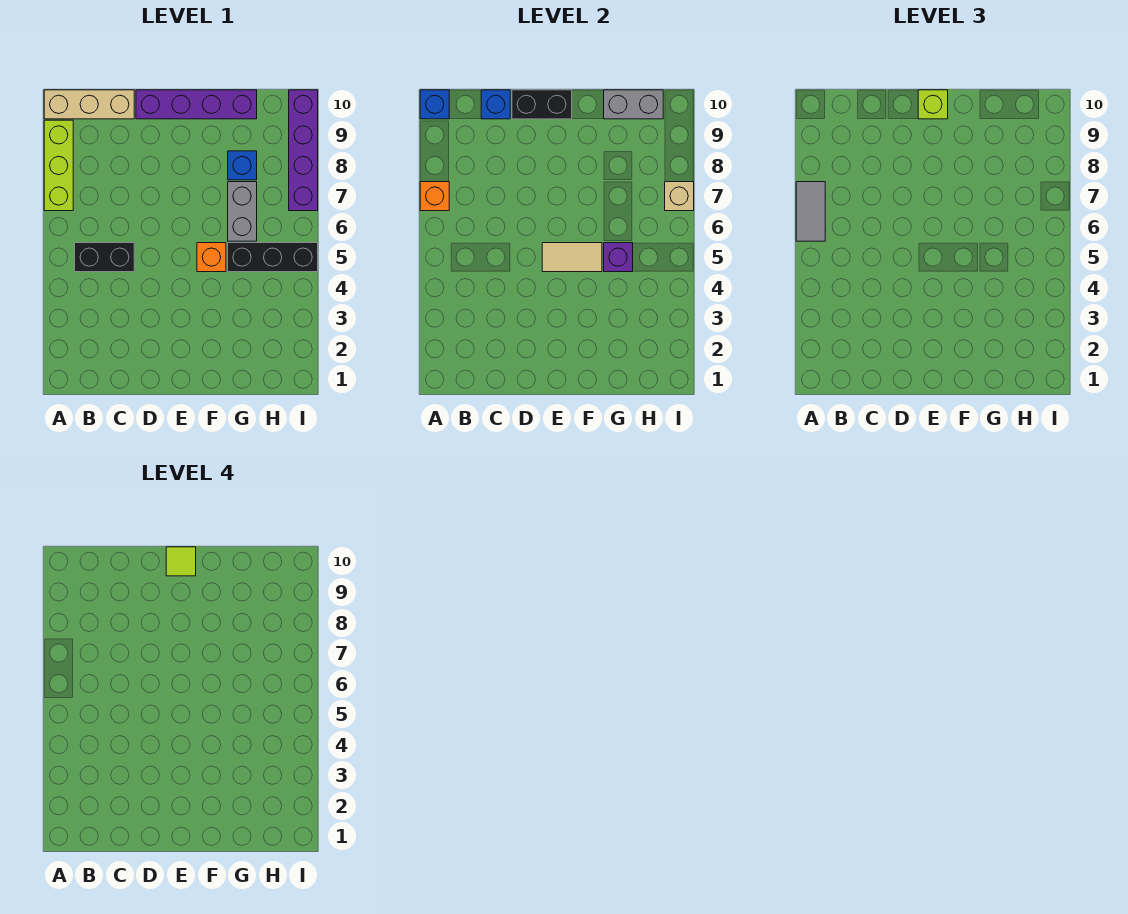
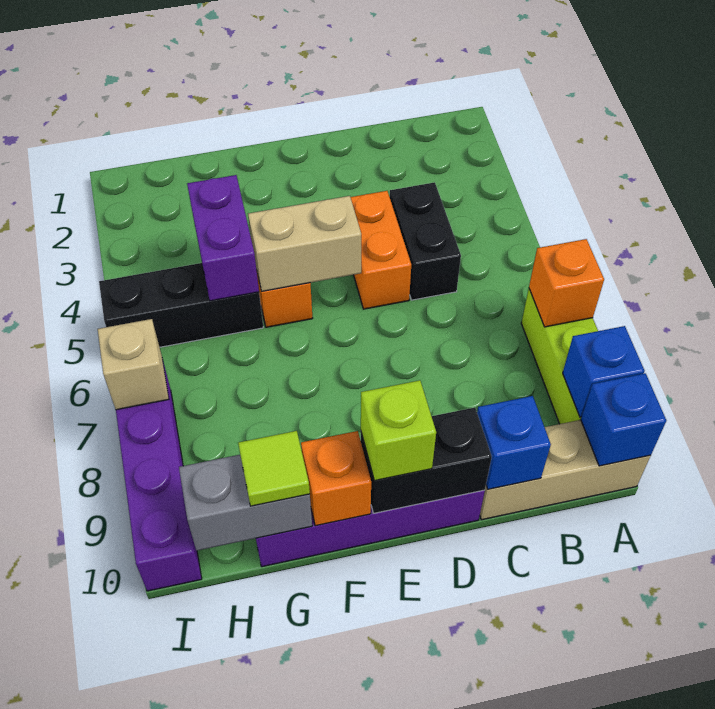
grey 1x2 tile [796,182,825,241] -> none
black 1x2 brick [75,243,134,272] -> black 1x2 brick turned to [389,182,461,300]
none -> orange 1x2 brick [351,191,411,309]
tan 1x2 tile [542,243,602,272] -> tan 1x2 brick [248,196,361,291]
lime 1x1 tile [166,547,196,576] -> lime 1x1 tile moved to [238,431,310,506]
none -> orange 1x1 brick [301,431,371,526]
purple 1x1 brick [604,243,633,272] -> purple 1x2 brick [187,175,259,301]
grey 1x2 brick [228,182,257,241] -> none
blue 1x1 brick [228,151,257,180] -> blue 1x1 brick moved to [563,326,645,417]

